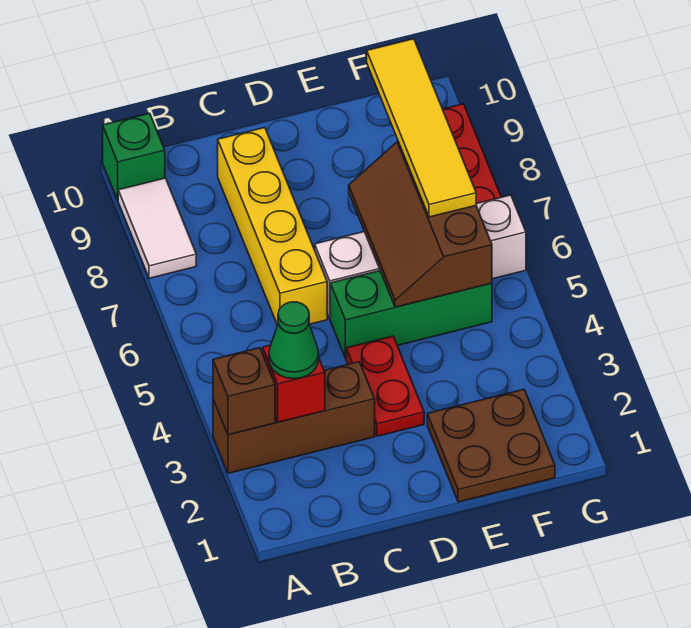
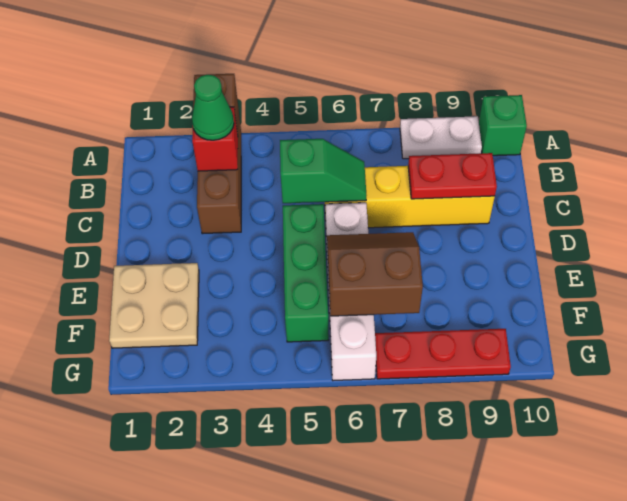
white 1x2 tile [118,178,196,278] -> white 1x2 plate [400,116,482,159]
none -> green 1x2 slope [280,139,367,203]
red 1x2 plate [346,336,424,436] -> red 1x2 plate moved to [408,153,497,199]
brown 2x2 plate [427,389,555,502] -> tan 2x2 plate [109,263,199,348]
brown 2x3 slope [349,142,492,307] -> brown 2x2 slope [327,232,423,316]
yellow 1x4 tile [367,39,476,217] -> none

